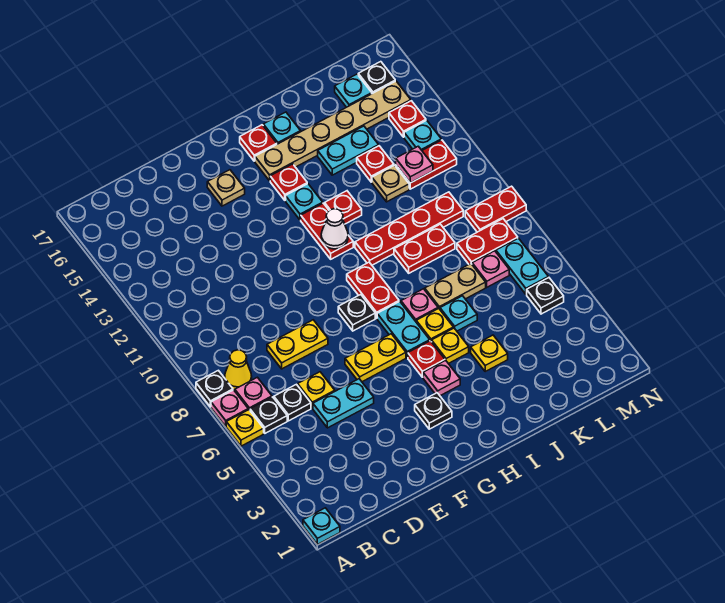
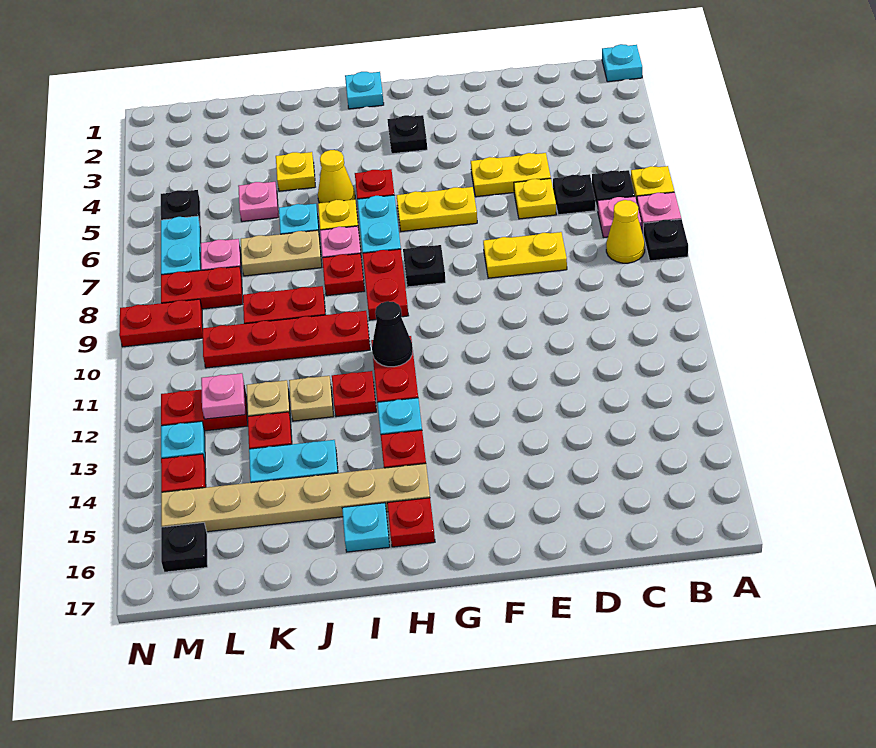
cyan 1x2 plate [313,379,374,428] -> yellow 1x2 plate [471,153,551,197]
tan 1x1 plate [207,170,245,206] -> tan 1x1 plate moved to [289,376,334,421]
pink 1x1 plate [423,360,460,396] -> pink 1x1 plate moved to [238,182,278,222]
white 1x1 cone [321,209,348,249] -> black 1x1 cone [372,301,413,367]
yellow 1x1 plate [432,328,469,364] -> yellow 1x1 cone [318,150,355,203]
none -> red 1x1 plate [322,254,365,296]
cyan 1x1 plate [335,74,372,107] -> cyan 1x1 plate moved to [345,72,384,109]

